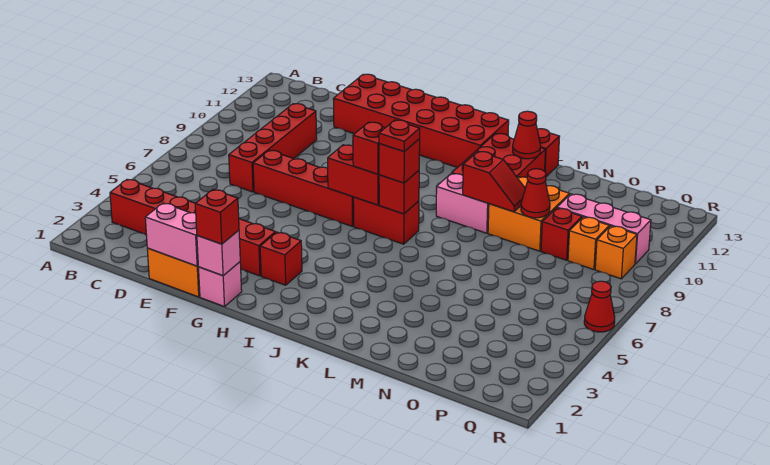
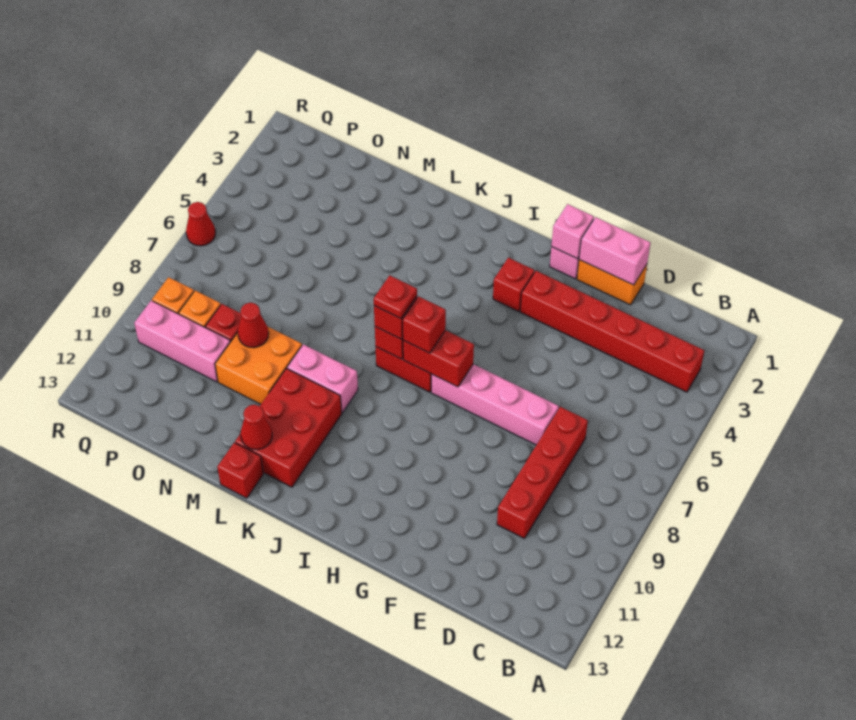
red 1x4 brick [253,150,354,226] -> pink 1x4 brick [431,364,559,445]
red 2x6 brick [333,74,509,168] -> none
red 1x1 brick [195,190,239,244] -> none
red 1x2 slope [463,151,525,212] -> none

